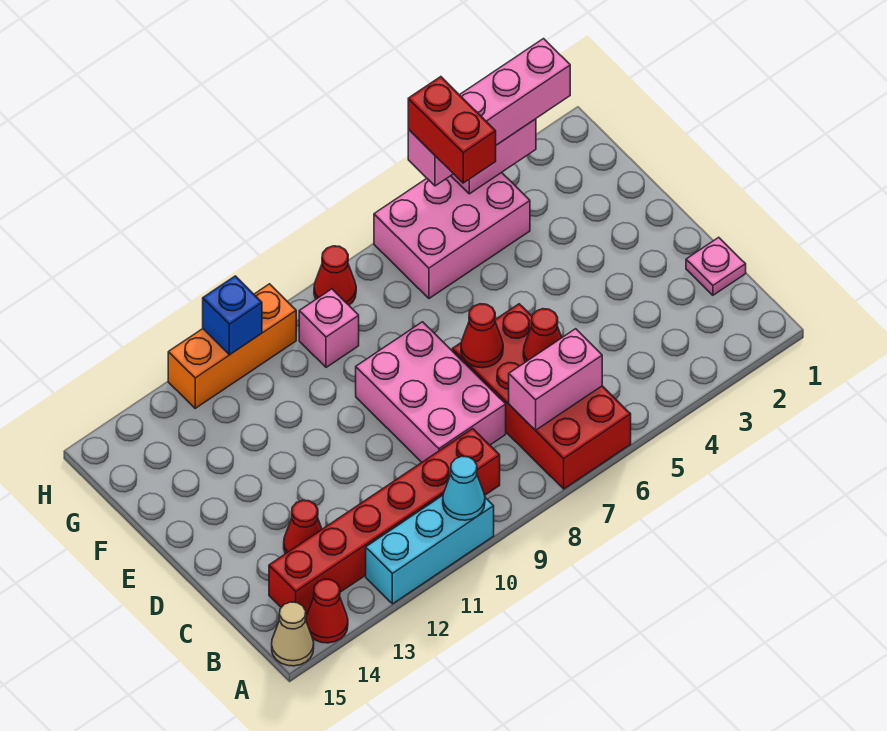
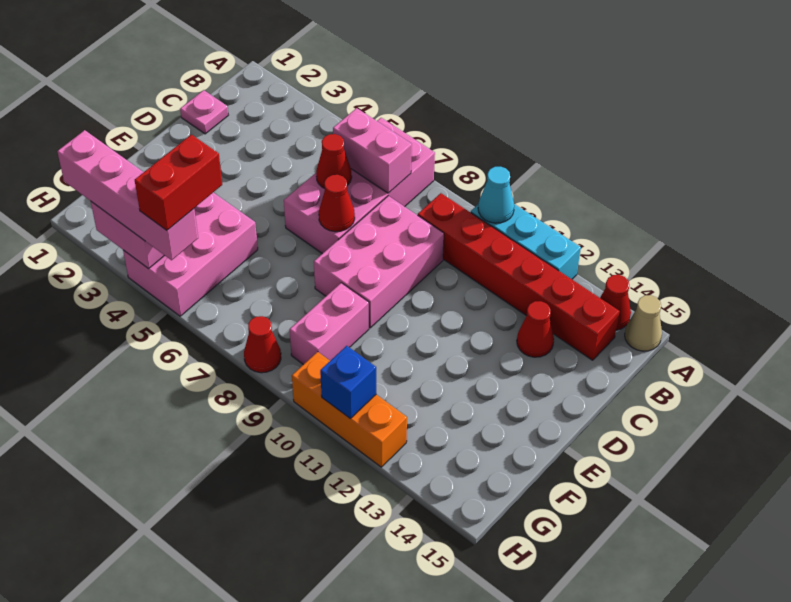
red 2x4 brick [452,304,631,489] -> pink 2x4 brick [284,118,435,254]
pink 2x3 brick [374,173,530,298] -> pink 2x3 brick turned to [123,193,258,316]
pink 1x1 brick [299,289,359,367] -> pink 1x2 brick [290,283,369,365]

